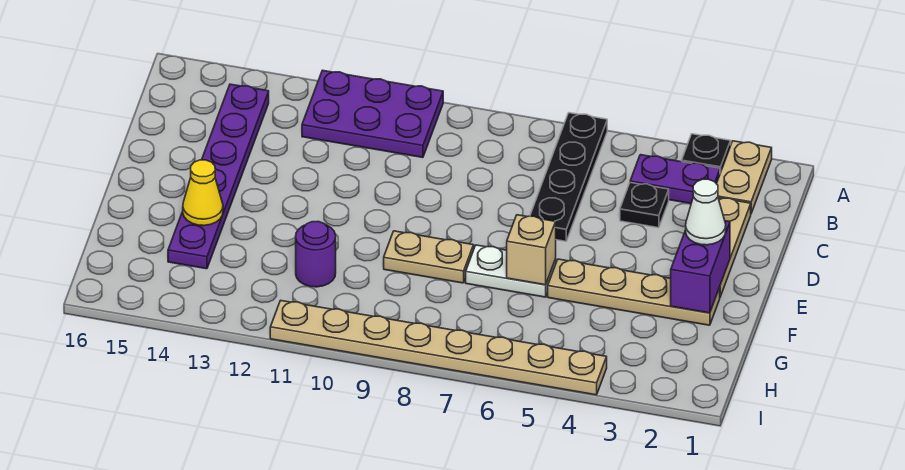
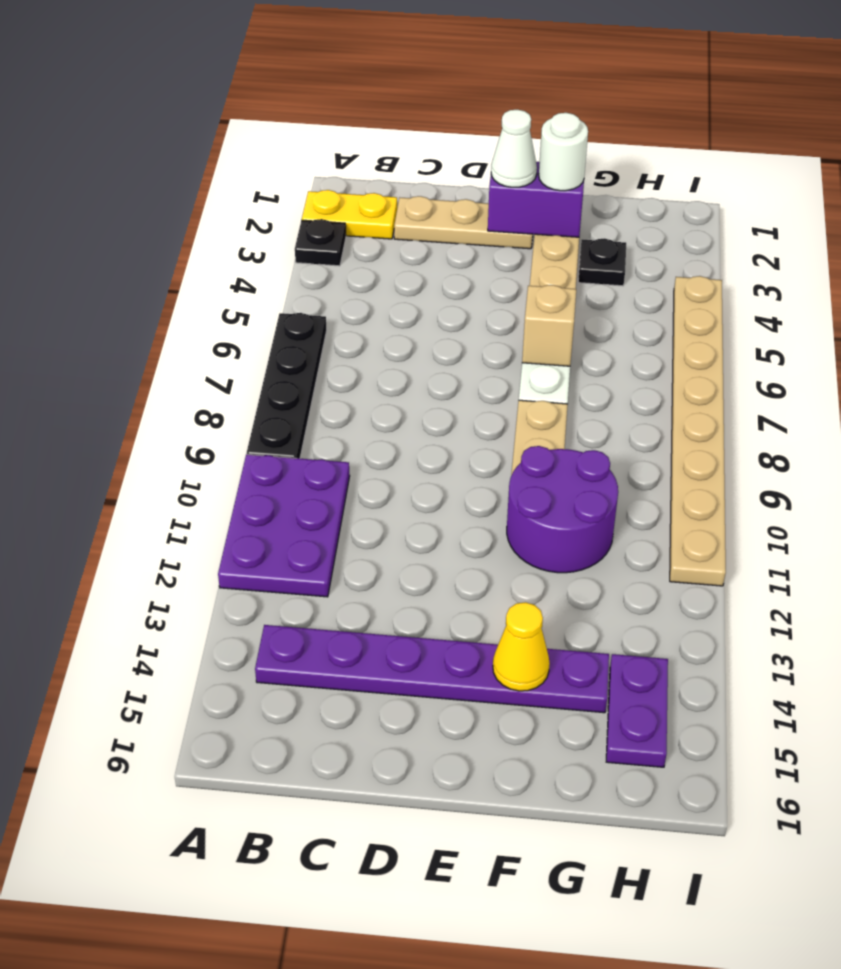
tan 1x2 plate [717,141,772,213] -> yellow 1x2 plate [302,190,397,239]
black 1x4 plate [530,113,607,241] -> black 1x4 plate turned to [247,313,327,459]
purple 1x2 plate [630,155,720,204] -> purple 1x2 plate moved to [606,654,668,767]
black 1x1 plate [620,183,669,228] -> black 1x1 plate moved to [578,238,626,286]
none -> white 1x1 round brick [539,113,588,191]
purple 1x1 round brick [296,221,336,287] -> purple 2x2 round brick [507,446,618,573]

